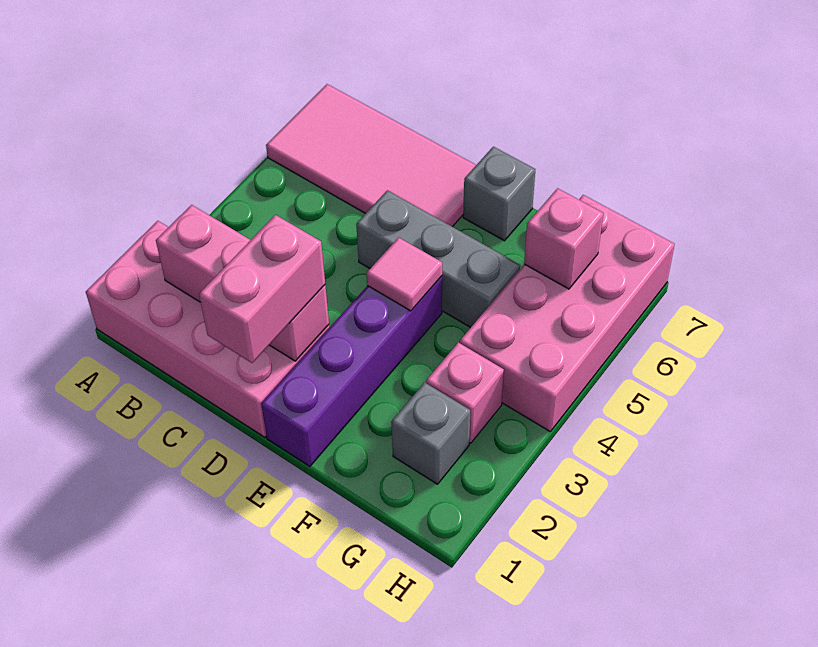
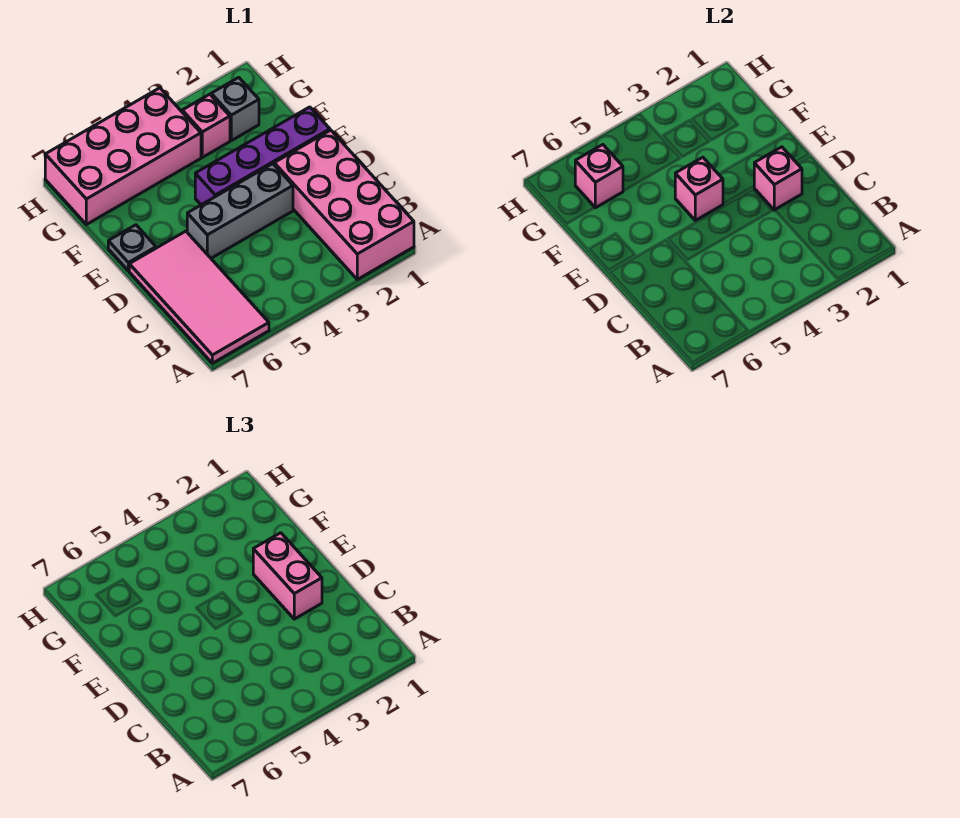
pink 1x3 brick [156,205,329,361] -> pink 1x1 brick [754,147,802,210]
pink 1x2 brick [199,215,325,363] -> pink 1x2 brick turned to [253,533,322,619]
grey 1x3 brick [356,190,520,328] -> grey 1x3 brick turned to [187,164,293,258]
pink 1x1 tile [367,237,442,311] -> pink 1x1 brick [675,157,723,220]
grey 1x1 brick [463,147,535,241] -> grey 1x1 plate [108,225,156,271]

